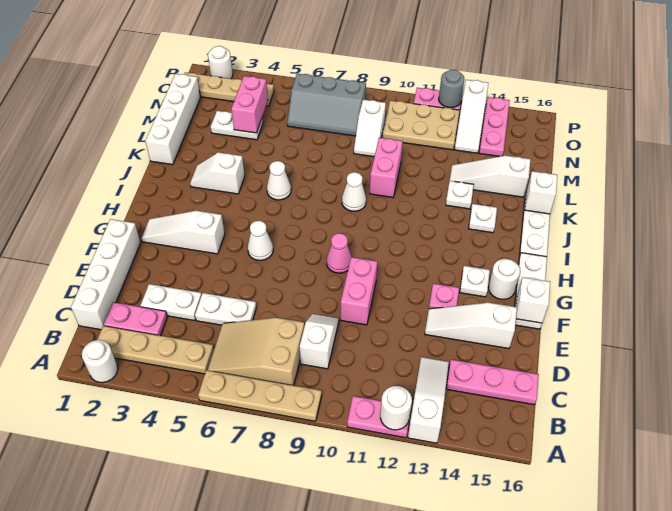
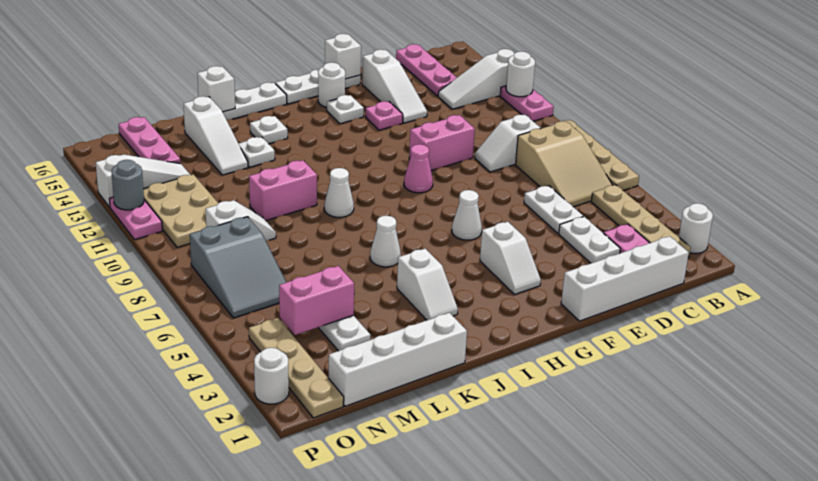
white 1x3 slope [141,211,225,254] -> white 1x2 slope [480,222,541,294]
grey 2x3 slope [287,74,366,136] -> grey 2x3 slope turned to [190,217,286,318]
pink 1x3 plate [479,97,510,156] -> pink 1x3 plate turned to [119,117,180,163]

